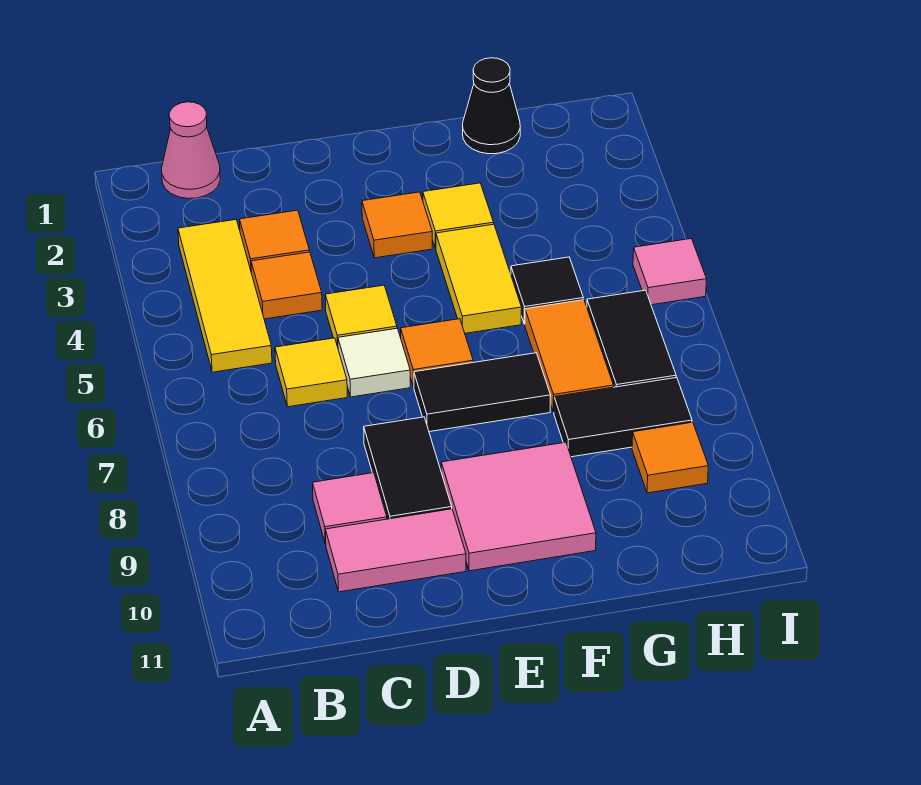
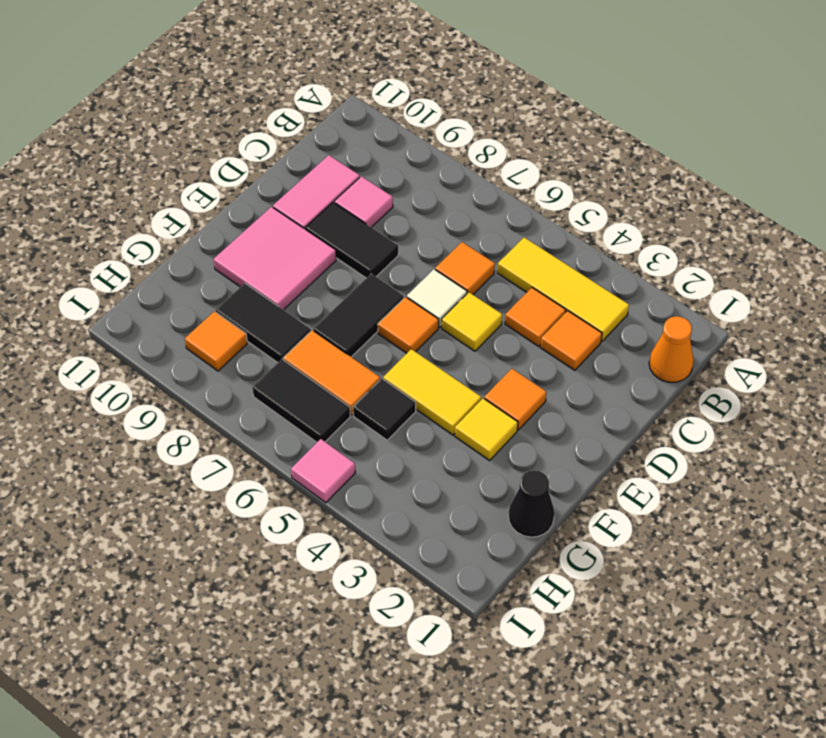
pink 1x1 cone [162,102,220,199] -> orange 1x1 cone [649,316,694,382]
yellow 1x1 tile [275,338,347,407] -> orange 1x1 tile [435,242,495,294]
black 1x2 tile [554,378,692,457] -> black 1x2 tile turned to [216,283,311,363]

